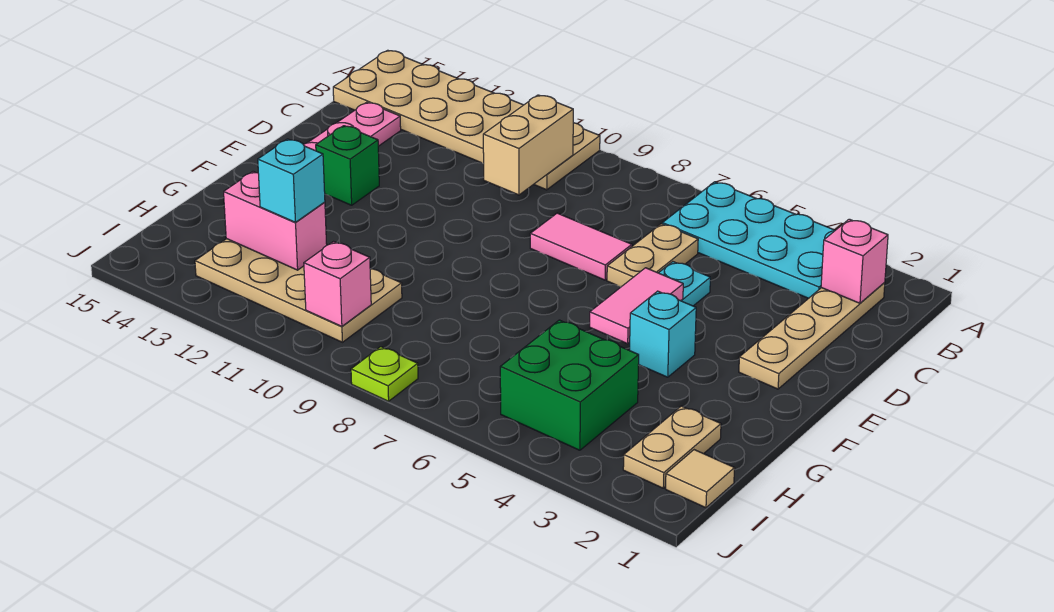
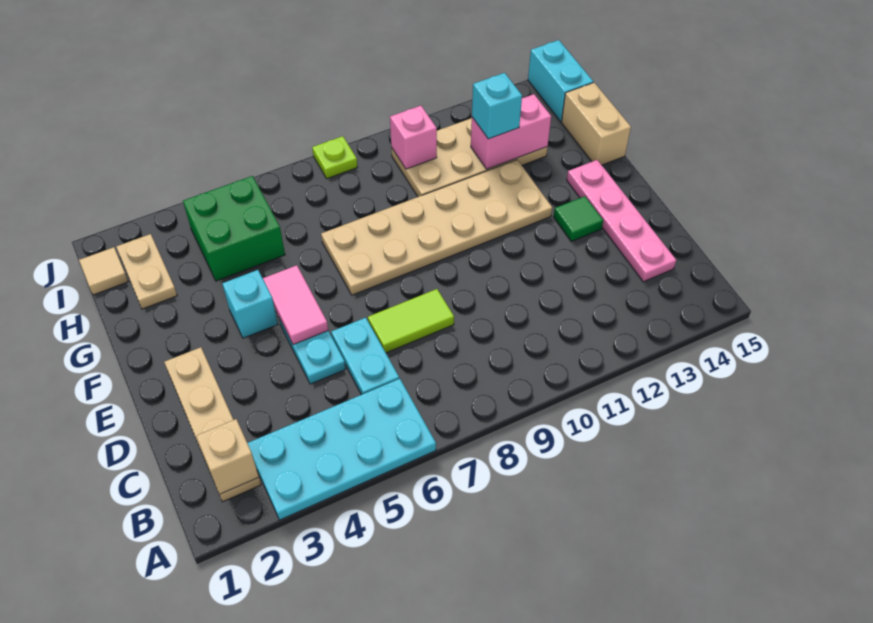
tan 2x6 plate [333,50,600,190] -> tan 2x6 plate moved to [321,160,552,295]
pink 1x1 brick [821,219,888,303] -> tan 1x1 brick [196,419,259,494]
tan 1x2 brick [483,95,573,195] -> tan 1x2 brick moved to [561,83,631,165]
tan 1x2 plate [607,224,698,287] -> cyan 1x2 plate [331,318,399,395]
pink 1x2 tile [530,213,632,280] -> lime 1x2 tile [368,289,454,353]
green 1x1 brick [316,126,379,205] -> green 1x1 tile [554,196,603,241]
none -> cyan 1x2 brick [528,40,593,121]

